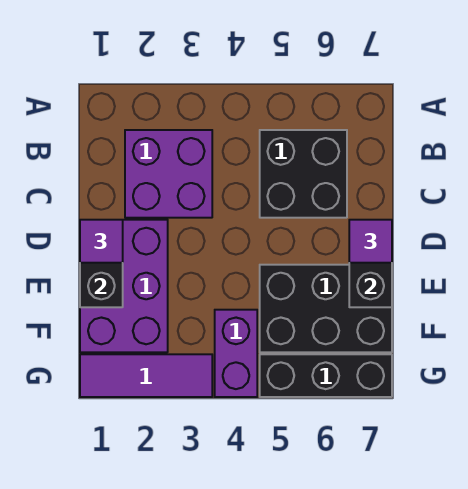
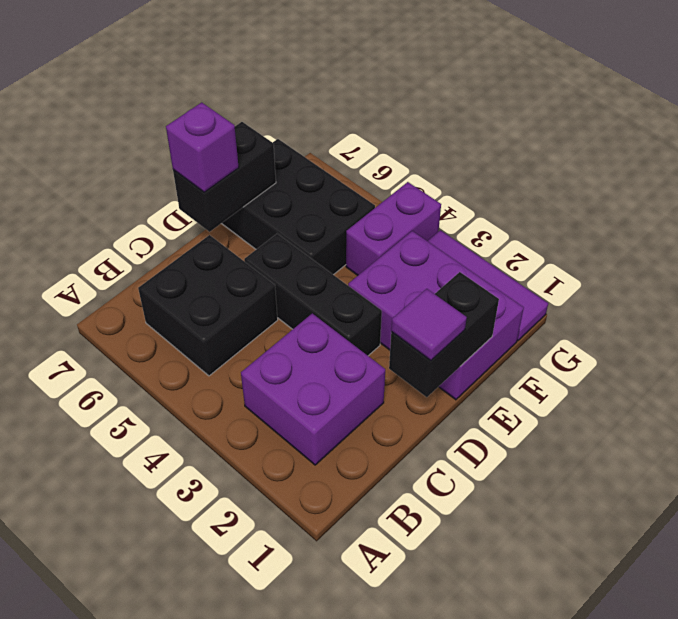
purple 2x3 brick [80,220,168,352] -> purple 2x3 brick turned to [348,231,524,400]
purple 1x1 tile [349,220,392,263] -> purple 1x1 brick [166,102,239,192]
black 1x3 brick [260,354,392,397] -> black 1x3 brick moved to [244,234,382,356]

